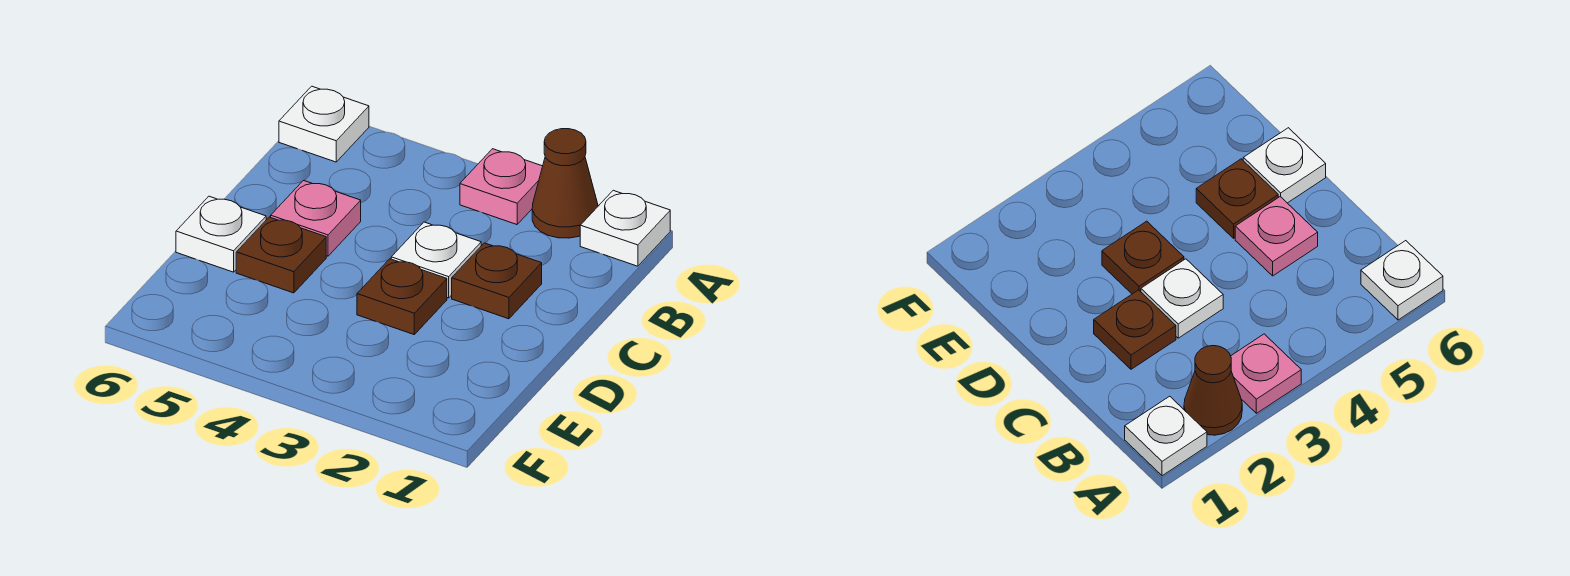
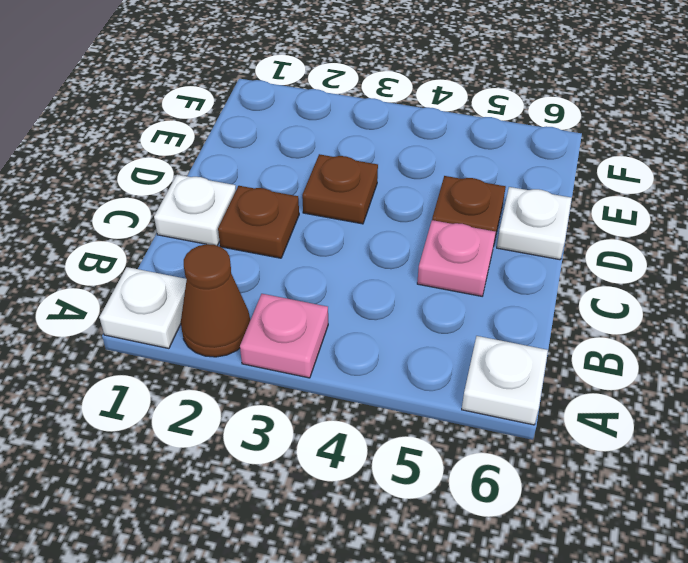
white 1x1 plate [391,222,481,298] -> white 1x1 plate moved to [154,175,236,246]

